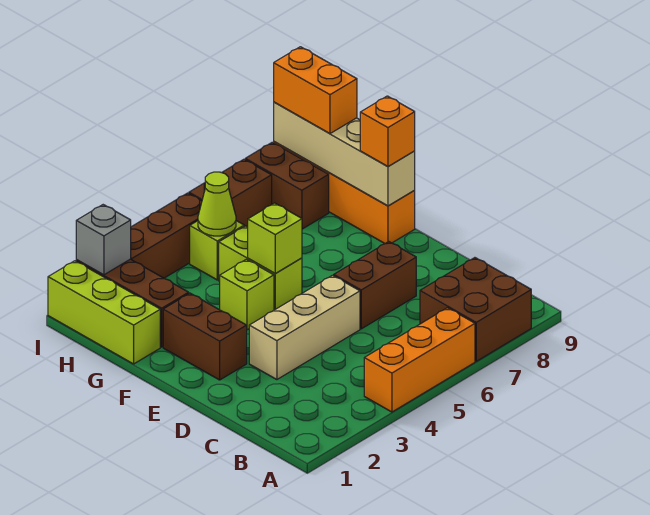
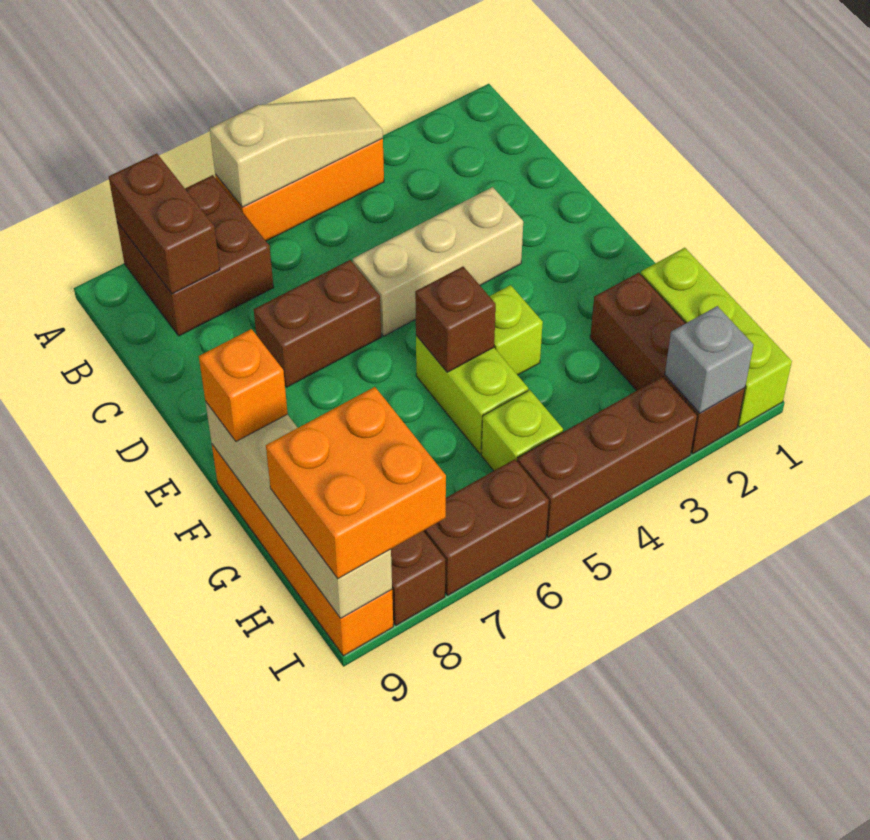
none -> tan 1x3 slope [210,97,383,207]
brown 1x2 brick [163,293,247,380] -> brown 1x2 brick moved to [109,153,220,294]
lime 1x1 brick [248,203,302,274] -> brown 1x1 brick [415,267,496,372]
lime 1x1 cone [198,172,236,236] -> none
orange 1x2 brick [274,47,357,134] -> orange 2x2 brick [266,387,446,579]

